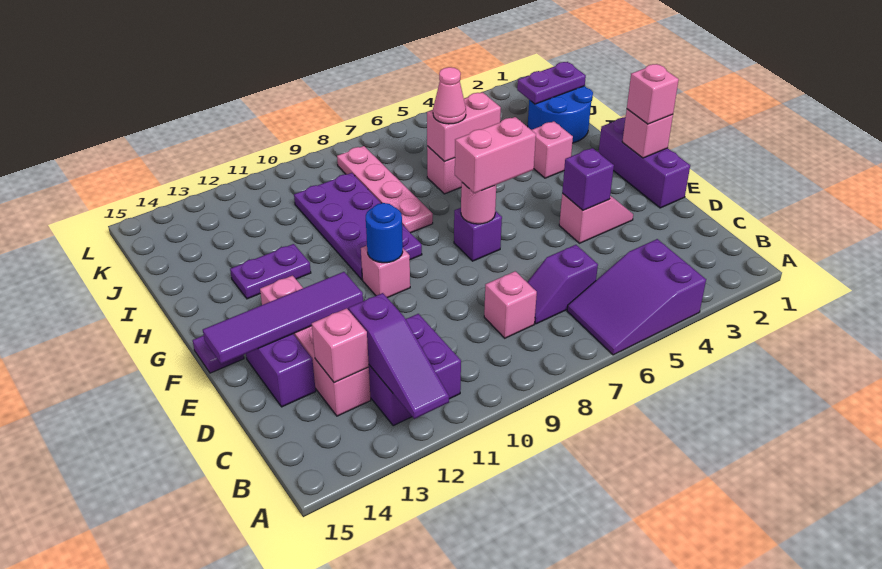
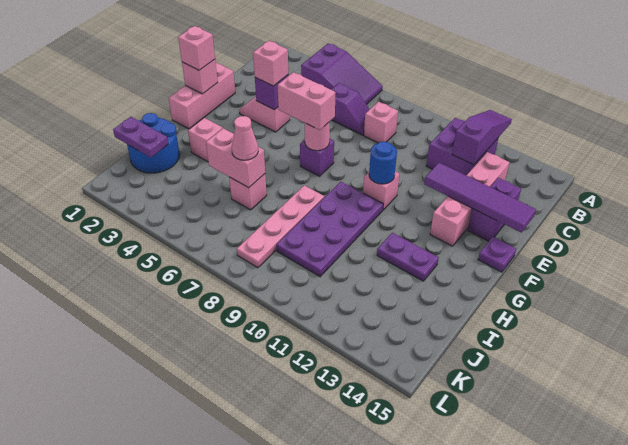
pink 1x1 brick [312,308,369,383] -> pink 1x1 brick moved to [253,41,288,86]
purple 1x3 brick [599,117,690,208] -> pink 1x3 brick [169,63,235,129]

